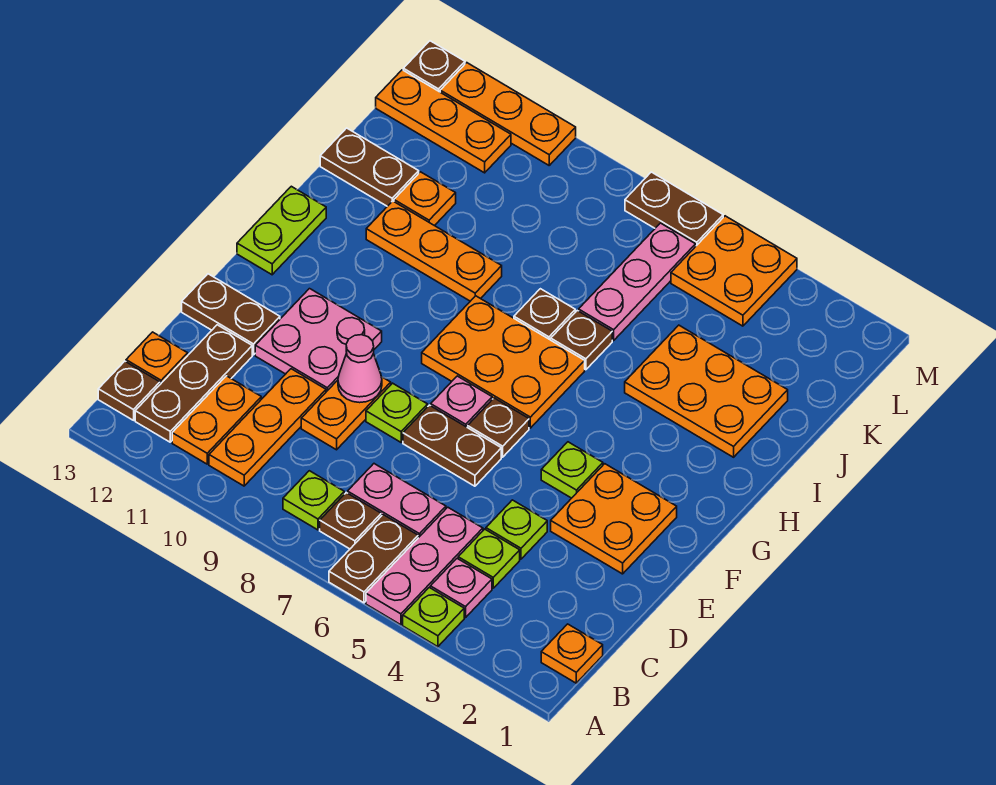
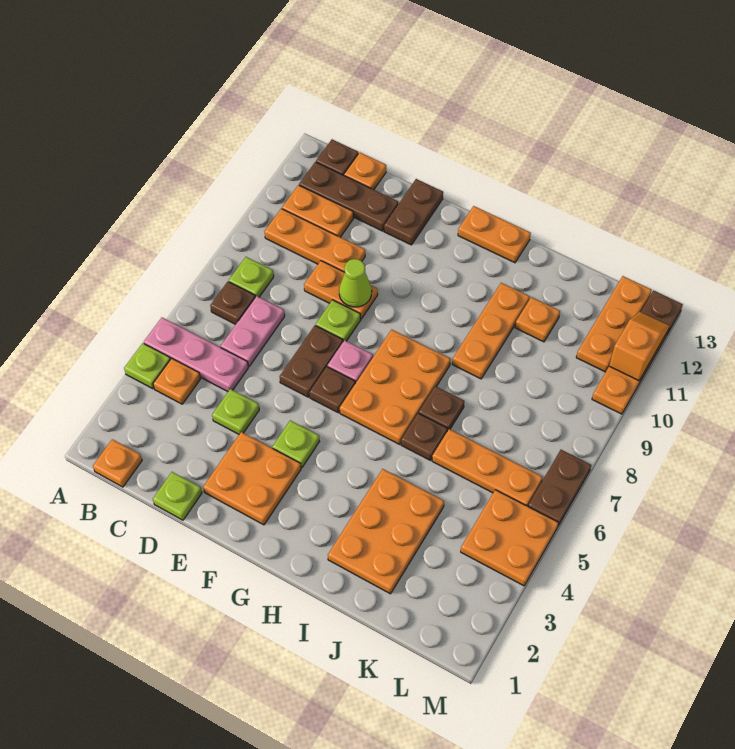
brown 1x2 plate [329,515,418,603] -> none
pink 1x1 plate [430,559,492,617] -> orange 1x1 plate [153,358,200,404]
lime 1x1 plate [458,529,520,588] -> lime 1x1 plate moved to [153,472,202,520]
pink 1x1 cone [338,335,382,403] -> lime 1x1 cone [339,259,372,307]
pink 2x2 plate [255,289,382,392] -> none
lime 1x2 plate [237,186,326,275] -> orange 1x2 plate [458,206,531,263]
pink 1x3 plate [579,223,696,341] -> orange 1x3 plate [432,429,543,506]
brown 1x2 plate [320,128,419,206] -> none
none -> orange 1x2 slope [609,312,669,381]

